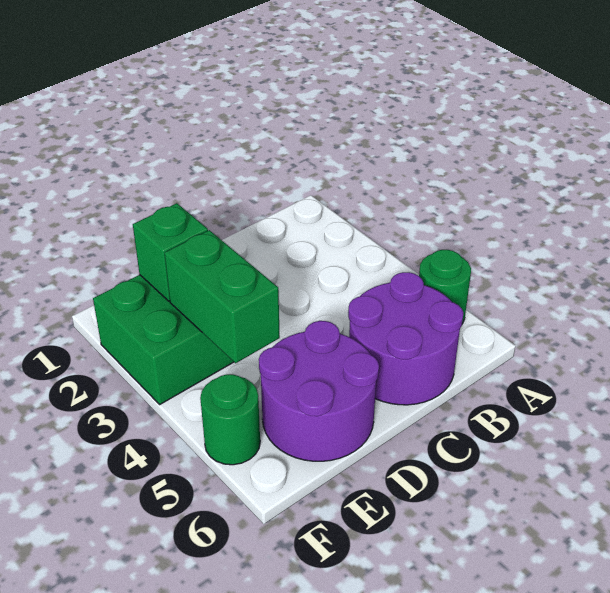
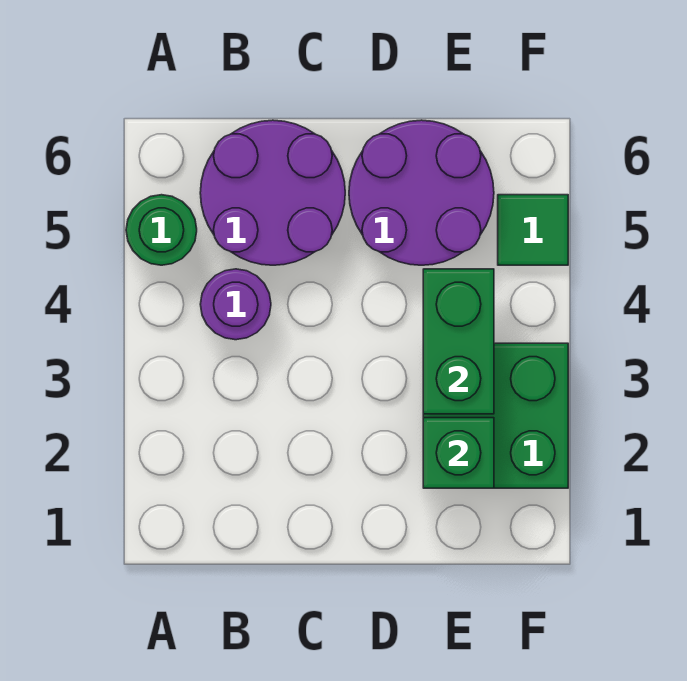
none -> purple 1x1 round brick [200,269,271,340]
green 1x1 round brick [200,374,260,465] -> green 1x1 tile [498,195,568,265]

